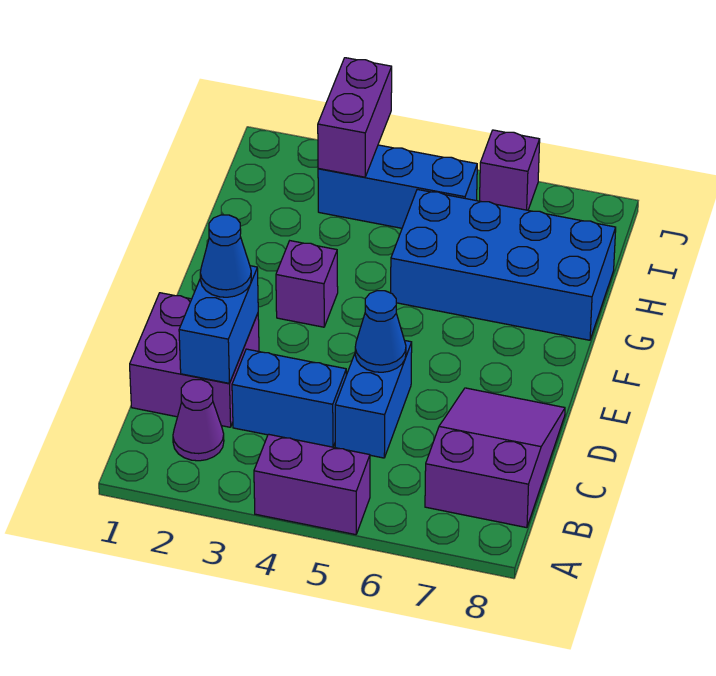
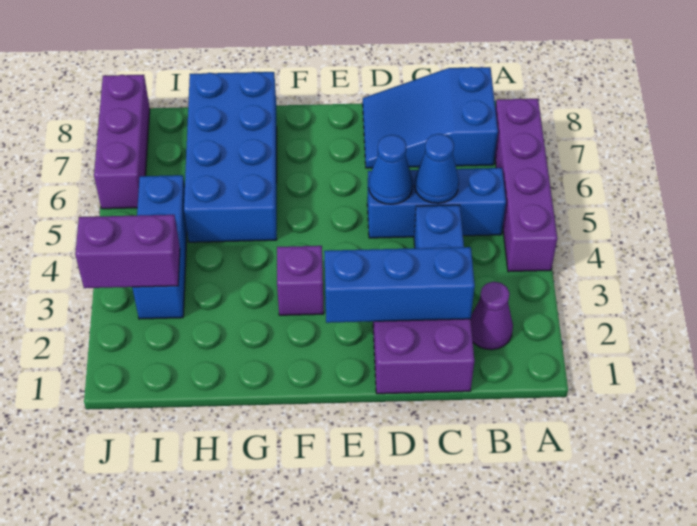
purple 1x2 brick [254,434,370,535] -> purple 1x4 brick [495,99,557,272]
purple 2x3 slope [425,388,565,528] -> blue 2x3 slope [363,67,498,168]
blue 1x2 brick [179,266,258,383] -> blue 1x3 brick [324,247,475,323]
blue 1x2 brick [335,341,412,458] -> blue 1x3 brick [367,168,506,238]
blue 1x1 cone [200,215,251,297] -> blue 1x1 cone moved to [415,134,459,203]
purple 1x1 brick [480,130,540,210] -> purple 1x3 brick [94,75,150,209]

